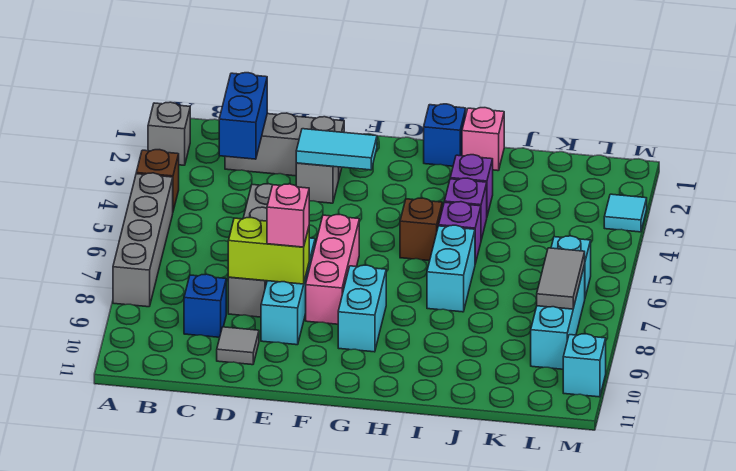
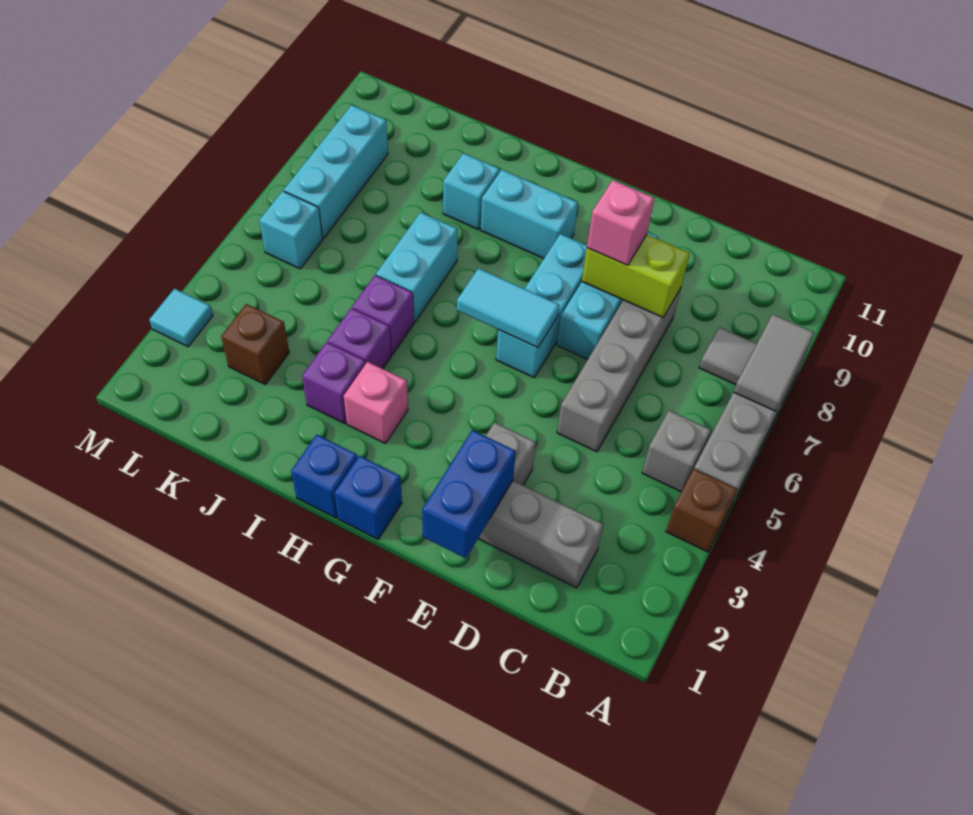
grey 1x1 brick [148,102,190,165] -> grey 1x1 brick moved to [642,411,711,492]
blue 1x2 brick [219,73,267,159] -> blue 1x2 brick moved to [422,430,516,558]
blue 1x1 brick [184,274,226,337] -> blue 1x1 brick moved to [334,456,402,539]
grey 1x1 tile [217,327,259,365] -> grey 1x1 tile moved to [699,327,757,385]
cyan 1x2 tile [296,129,377,170] -> cyan 1x2 tile moved to [457,268,559,348]
pink 1x3 brick [306,215,359,324] -> cyan 1x3 brick [496,234,587,378]
cyan 1x2 brick [338,265,386,352] -> cyan 1x2 brick turned to [481,170,578,258]
brown 1x1 brick [400,198,442,261] -> brown 1x1 brick moved to [221,304,289,384]
pink 1x1 brick [462,108,504,171] -> pink 1x1 brick moved to [344,362,408,444]
grey 1x2 tile [537,248,585,309] -> grey 1x2 tile moved to [734,314,814,411]
cyan 1x1 brick [563,334,606,397] -> cyan 1x1 brick moved to [443,153,500,229]

